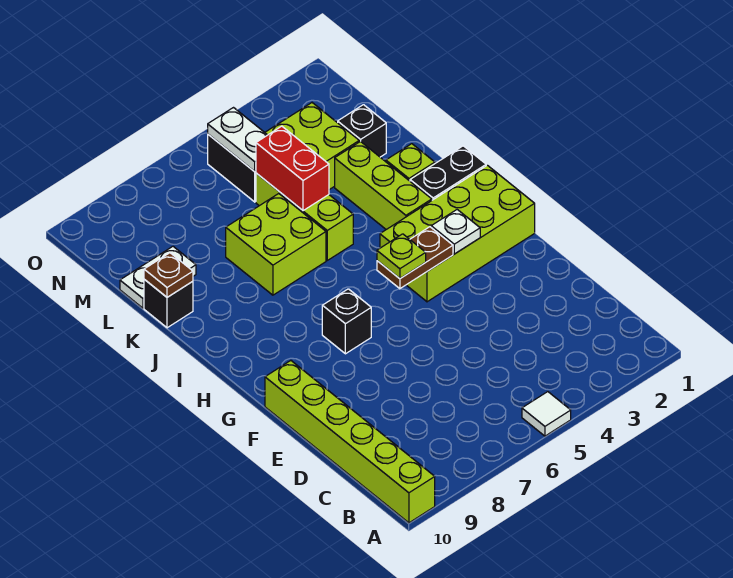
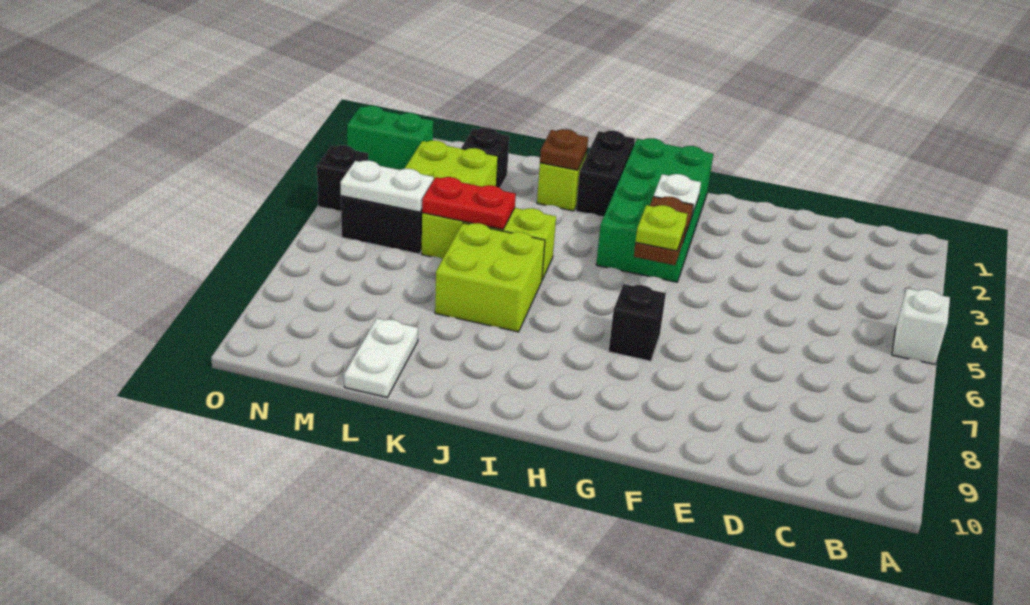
white 1x1 tile [522,392,571,436] -> white 1x1 brick [892,288,950,364]
lime 1x6 brick [265,361,435,523] -> none
lime 2x4 brick [380,165,535,302] -> green 2x4 brick [596,138,713,282]
lime 1x3 brick [335,141,432,230] -> none
red 1x2 brick [256,126,329,211] -> red 1x2 plate [422,177,516,229]
black 1x1 brick [144,280,193,328] -> black 1x1 brick moved to [317,145,368,211]
brown 1x1 plate [144,253,193,297] -> brown 1x1 plate moved to [540,129,588,170]
none -> green 1x2 brick [347,106,433,170]

